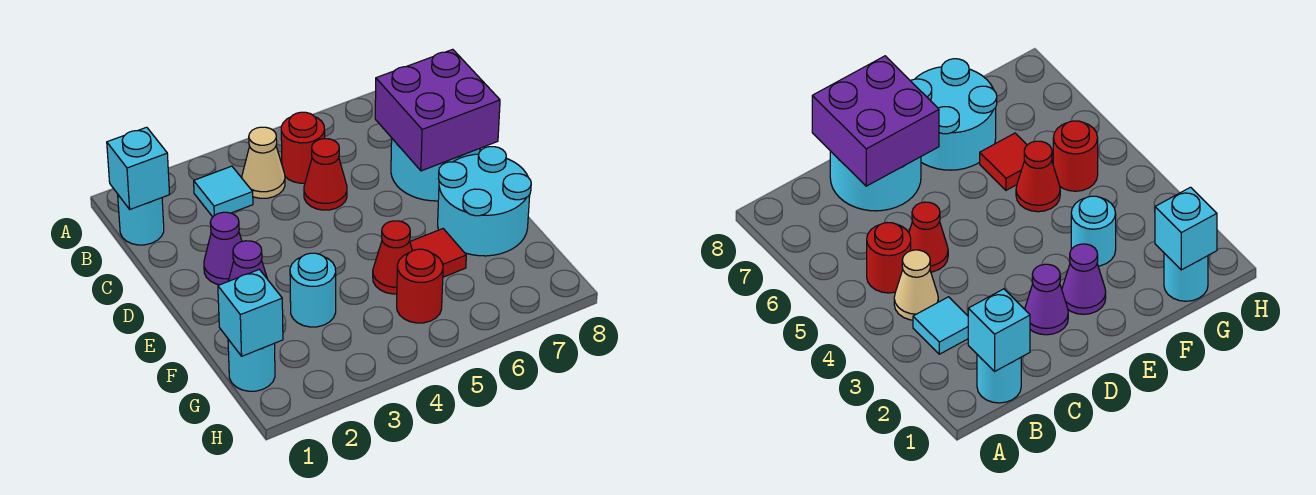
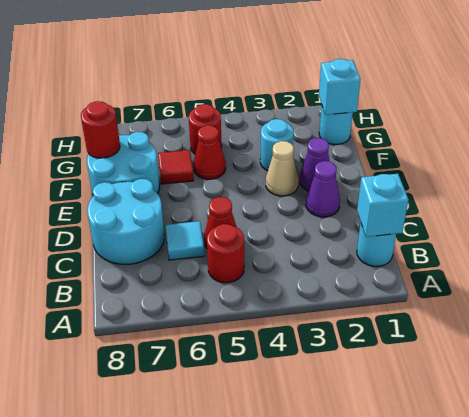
cyan 1x1 tile [194,166,253,217] -> cyan 1x1 tile moved to [165,221,204,260]
tan 1x1 cone [242,127,285,198] -> tan 1x1 cone moved to [266,141,298,196]
purple 2x2 brick [375,49,500,171] -> none
none -> red 1x1 round brick [81,101,120,158]

